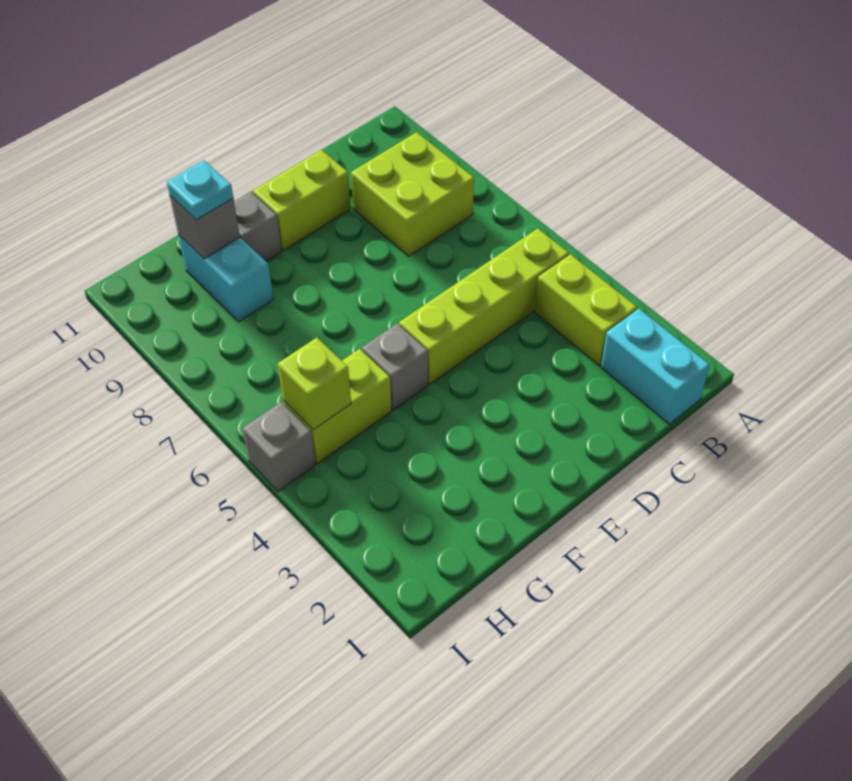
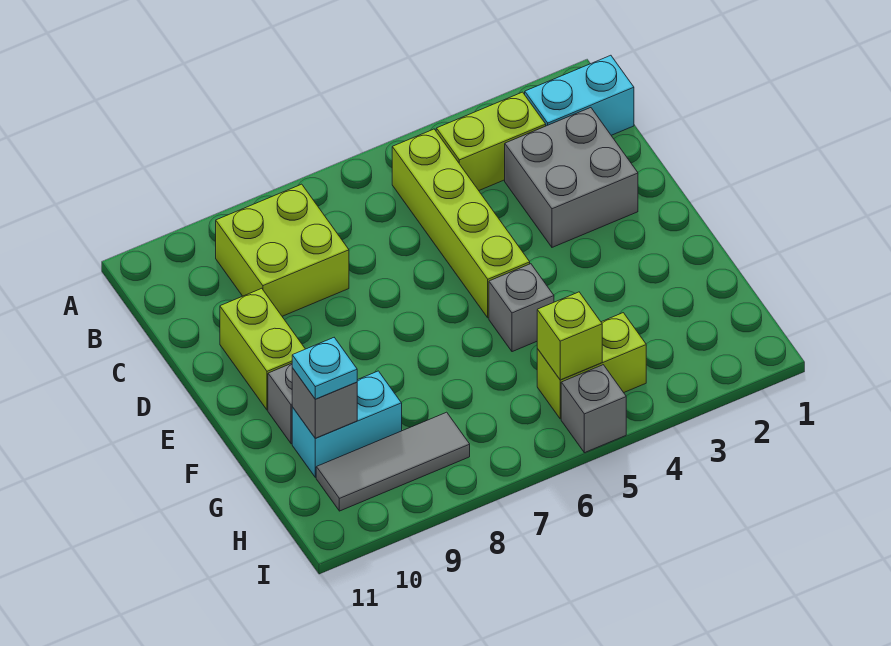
none -> grey 2x2 brick [505,108,638,247]
lime 1x2 brick [283,349,392,464] -> lime 1x2 brick turned to [537,313,646,419]
none -> grey 1x3 tile [316,412,470,511]

